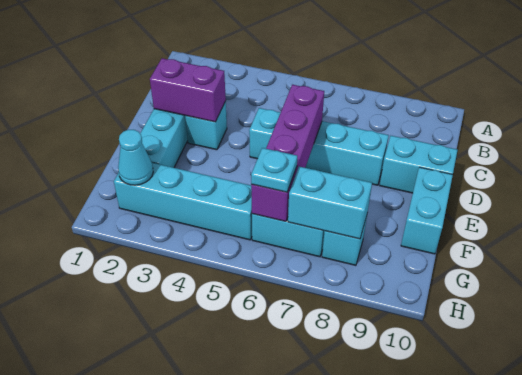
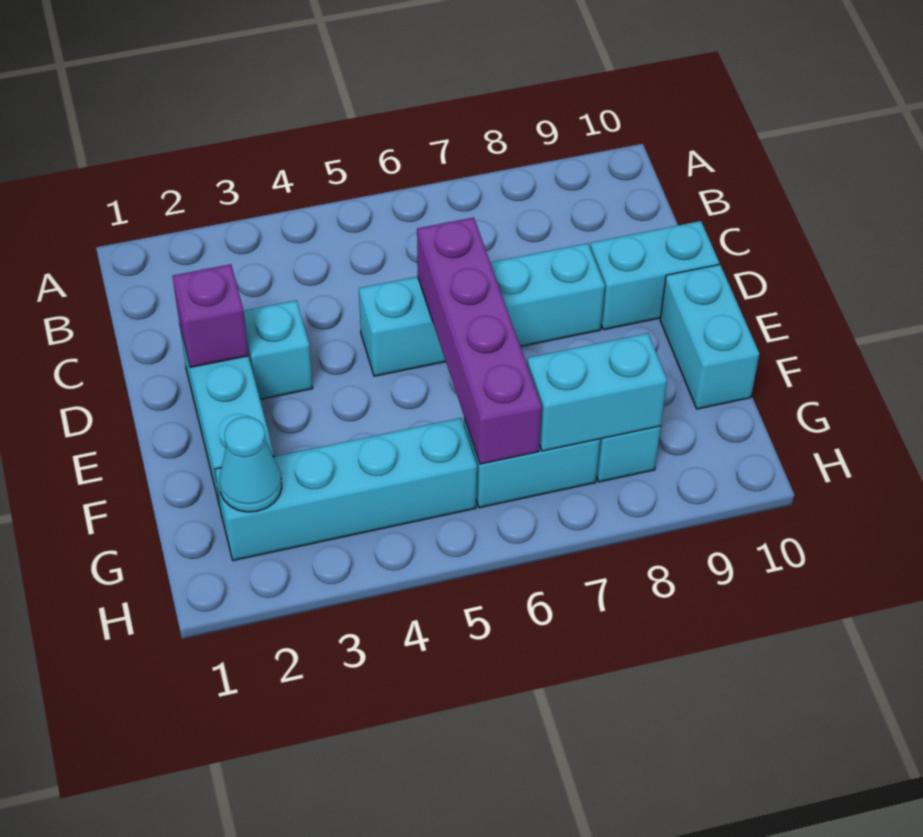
purple 1x2 brick [150,58,226,122] -> purple 1x1 brick [172,264,248,367]
cyan 1x1 plate [251,148,297,192] -> none

